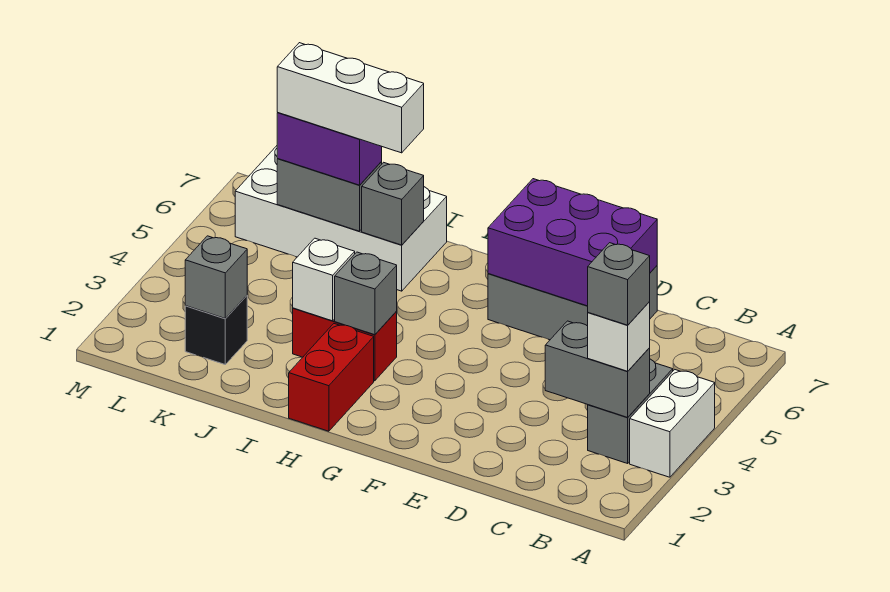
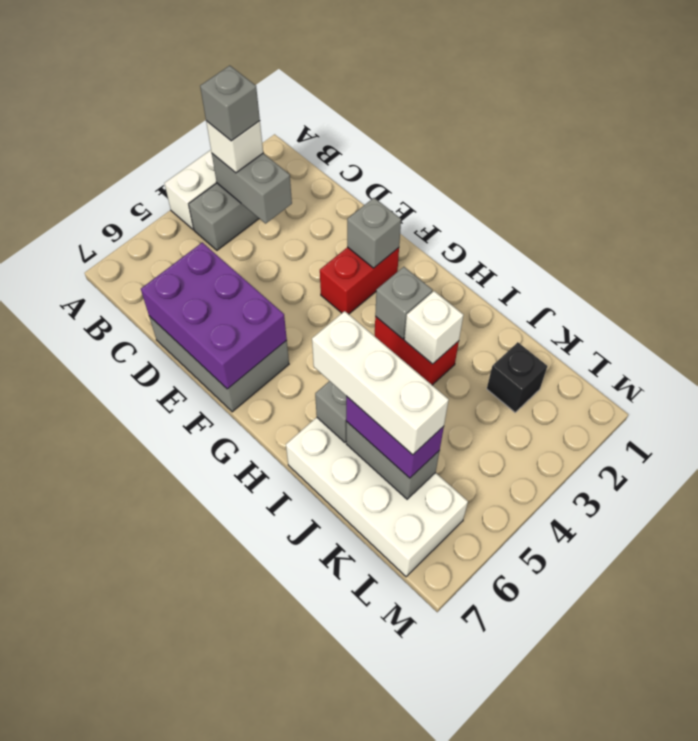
red 1x2 brick [289,324,374,431] -> red 1x2 brick moved to [320,247,399,314]
grey 1x1 brick [185,236,247,319] -> grey 1x1 brick moved to [347,198,401,268]

